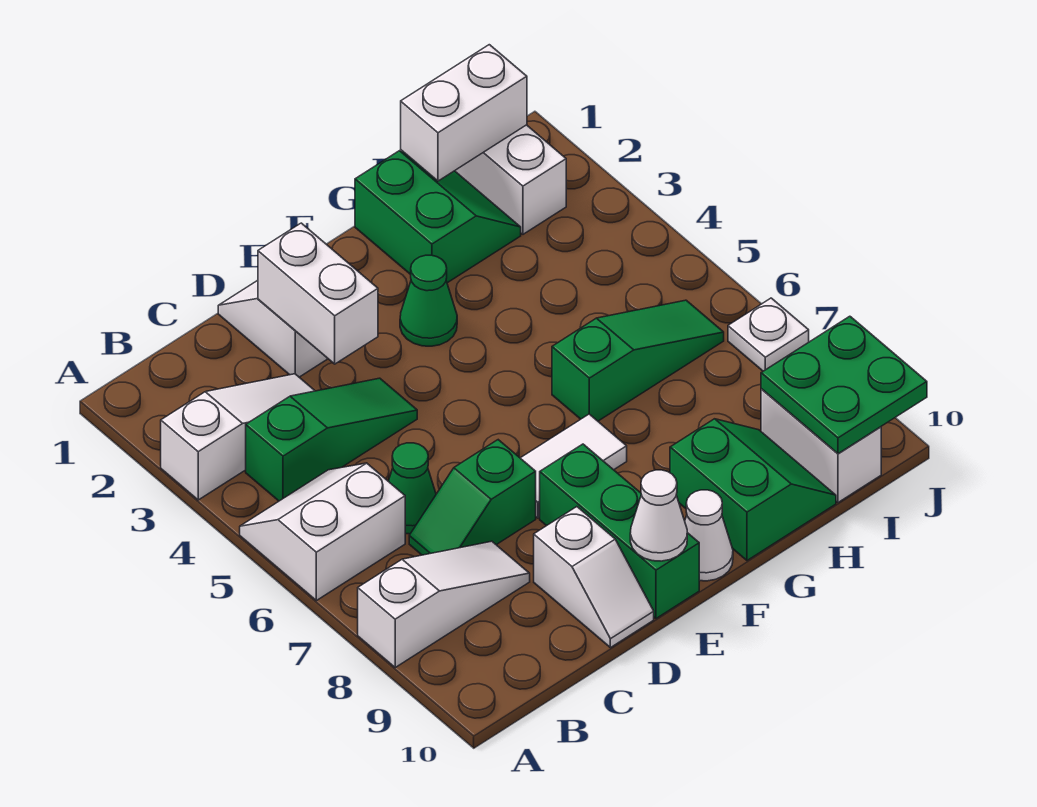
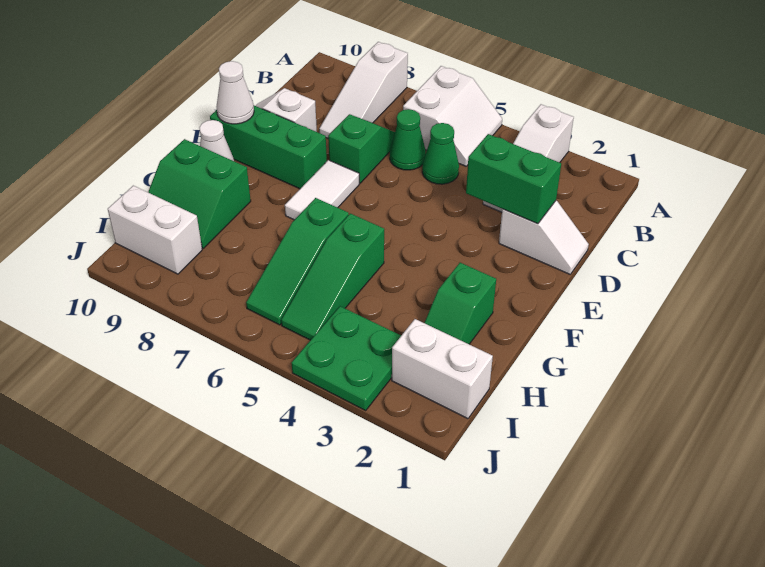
green 1x3 slope [246,378,417,501] -> green 1x3 slope moved to [281,213,384,340]
white 1x2 brick [258,223,378,364] -> green 1x2 brick [466,134,561,224]
green 1x1 cone [400,255,457,346] -> green 1x1 cone moved to [422,123,459,184]
green 2x2 slope [355,151,521,283] -> green 1x2 slope [425,263,496,344]
white 1x2 brick [401,45,527,181] -> none
green 2x2 plate [761,316,927,454] -> green 2x2 plate moved to [292,306,401,410]
white 1x1 plate [728,298,809,371] -> none

